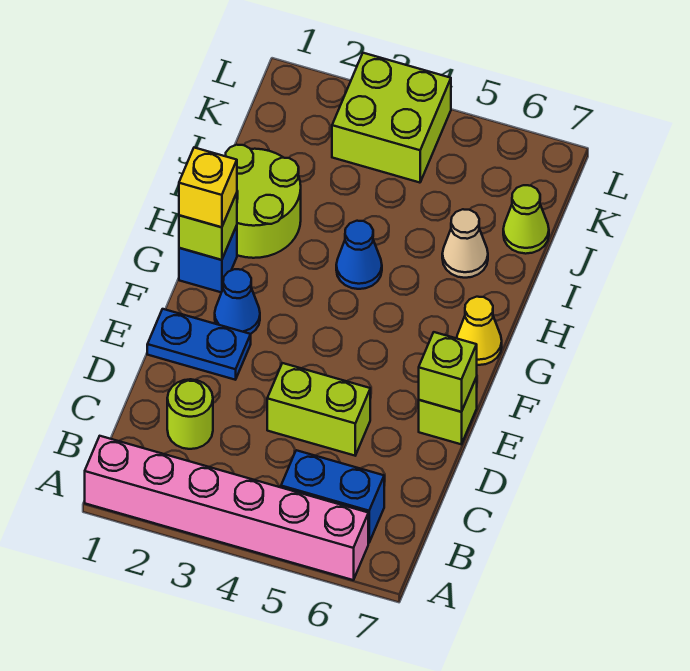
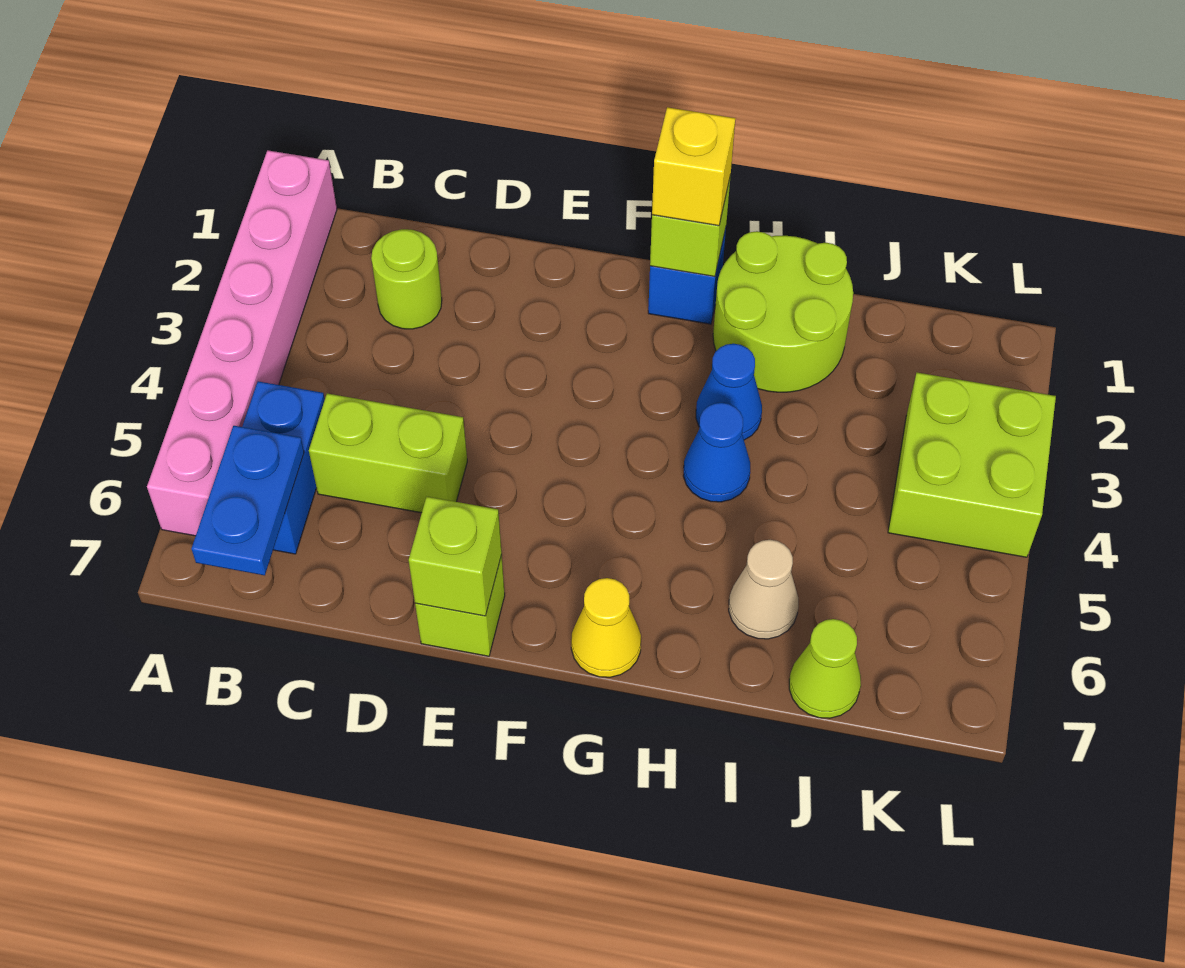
lime 1x2 brick [267,363,370,456] -> lime 1x2 brick turned to [309,393,467,513]
blue 1x2 plate [147,309,251,380] -> blue 1x2 plate moved to [191,426,304,575]
blue 1x1 cone [215,269,260,334] -> blue 1x1 cone moved to [696,344,762,440]

